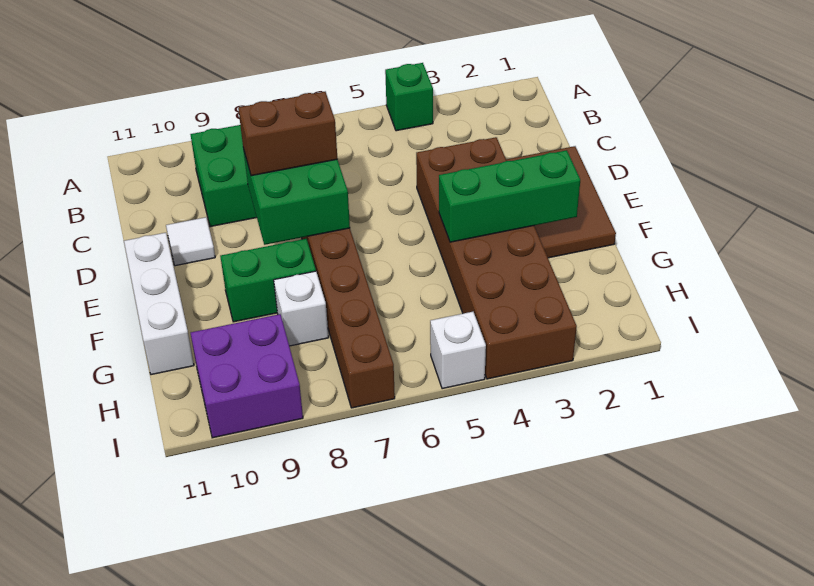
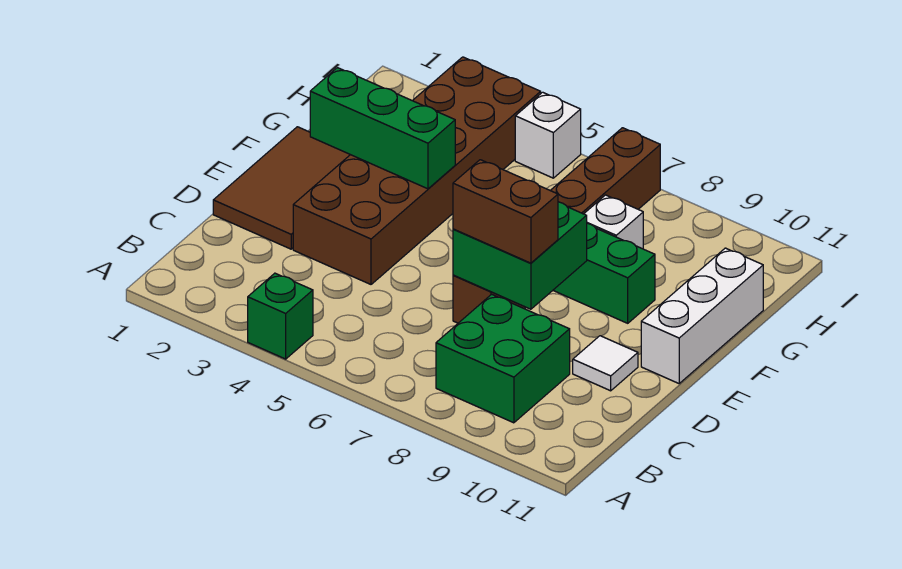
purple 2x2 brick [191,314,303,438] -> none

